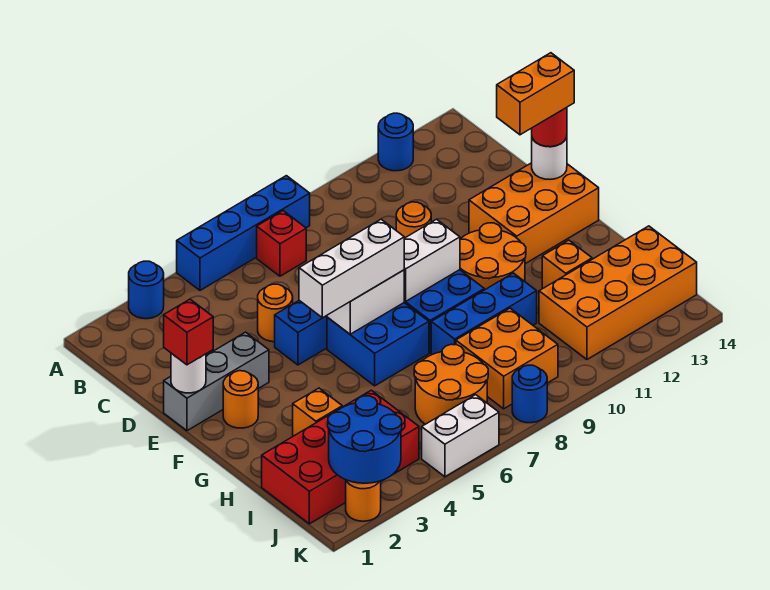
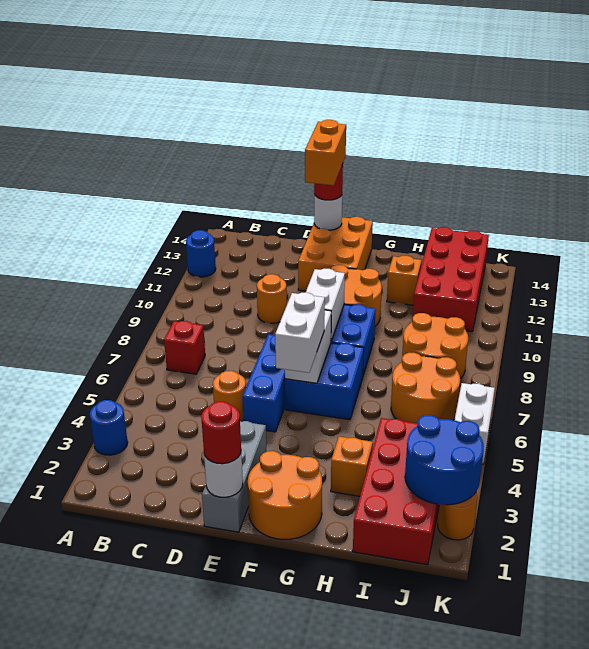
blue 1x4 brick [177,176,310,290] -> none
red 1x1 brick [164,299,213,365] -> red 1x1 round brick [201,402,241,464]
orange 1x1 round brick [223,371,258,428] -> orange 2x2 round brick [248,451,322,539]
white 1x3 brick [299,219,404,318] -> white 1x2 brick [275,293,325,373]
blue 1x3 brick [431,273,537,354] -> none
orange 2x2 brick [456,308,558,409] -> orange 2x2 round brick [402,313,468,379]
orange 2x4 brick [539,226,697,359] -> red 2x4 brick [413,227,489,332]
blue 1x1 round brick [512,365,547,423] -> none

